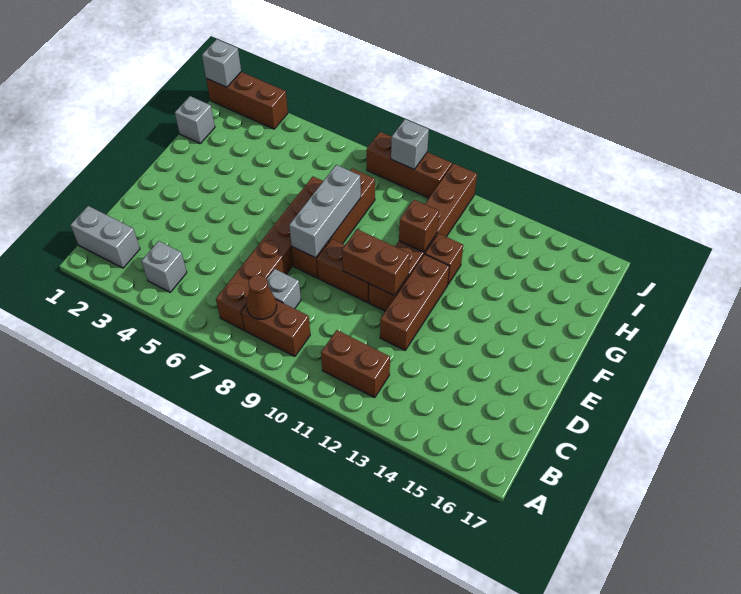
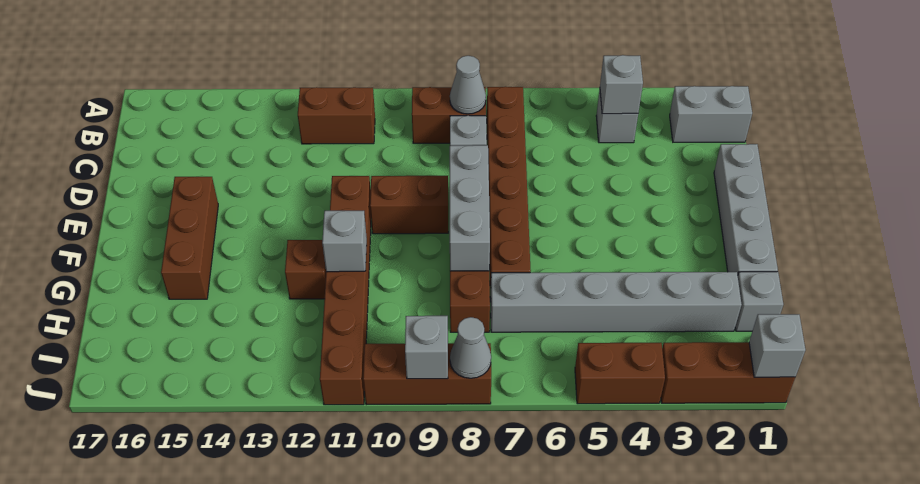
none -> grey 1x1 brick [600,55,643,114]
brown 1x1 cone [247,275,277,319] -> grey 1x1 cone [450,56,486,114]
none -> grey 1x4 brick [714,144,778,276]
brown 1x3 brick [380,254,450,350] -> brown 1x3 brick moved to [161,177,218,299]
brown 1x2 brick [342,229,410,295] -> brown 1x2 brick moved to [575,343,665,404]
brown 1x1 brick [399,200,439,252] -> grey 1x1 brick [322,211,367,272]
none -> grey 1x6 brick [490,272,742,332]
none -> grey 1x1 cone [450,317,491,378]

